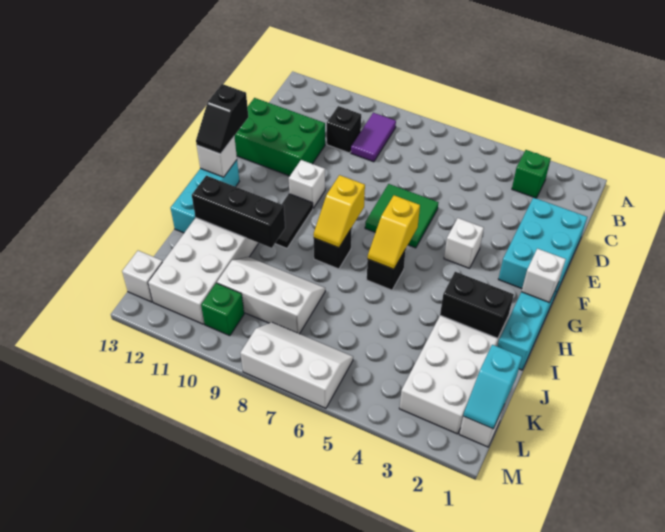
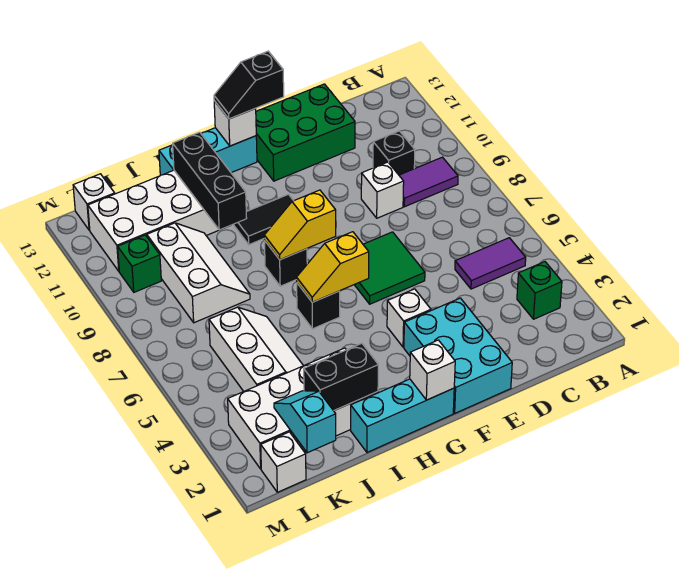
none -> purple 1x2 tile [455,238,526,289]
cyan 2x3 brick [498,197,587,298] -> cyan 2x3 brick turned to [404,298,512,413]
green 2x3 brick [234,98,325,176] -> green 2x3 brick turned to [256,84,355,181]
white 1x1 brick [289,160,325,208] -> white 1x1 brick moved to [361,162,404,218]
black 1x2 brick [440,272,514,338] -> black 1x2 brick turned to [304,343,378,411]
cyan 1x2 slope [463,345,522,429] -> cyan 1x2 slope turned to [274,391,336,453]
white 2x3 slope [240,322,353,408] -> white 2x3 slope moved to [209,307,303,391]

